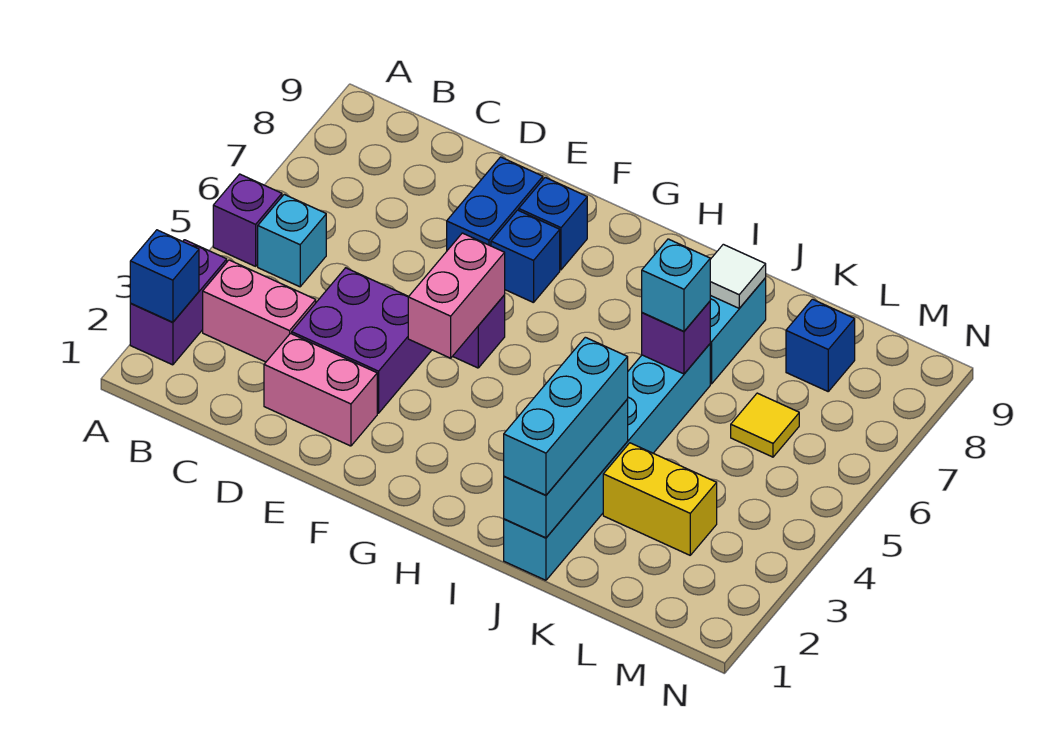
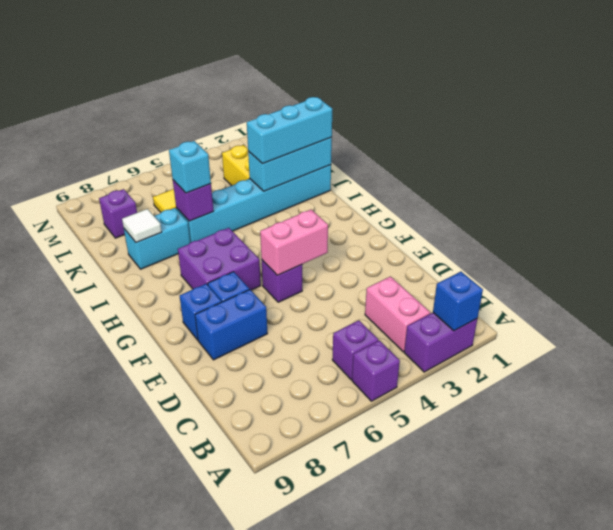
cyan 1x1 brick [258,194,326,287] -> purple 1x1 brick [332,320,378,380]
pink 1x2 brick [264,333,377,446] -> none
purple 2x2 brick [292,268,432,413] -> purple 2x2 brick moved to [178,228,261,290]
blue 1x1 brick [786,299,855,391] -> purple 1x1 brick [99,189,137,238]

